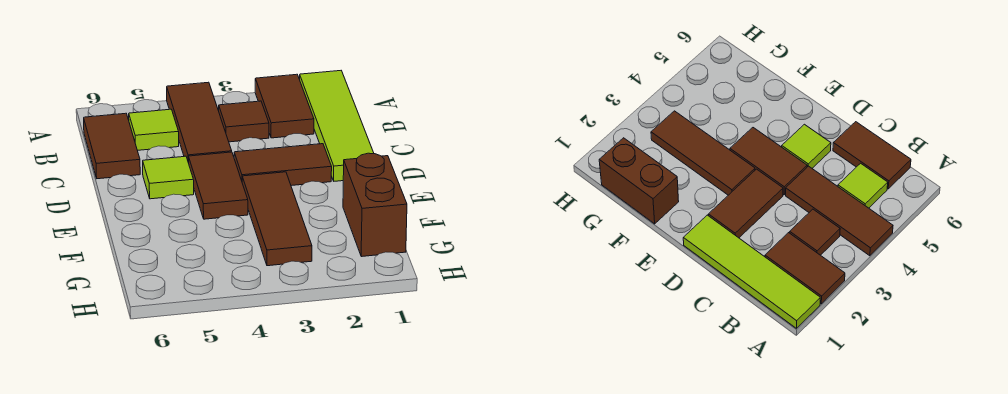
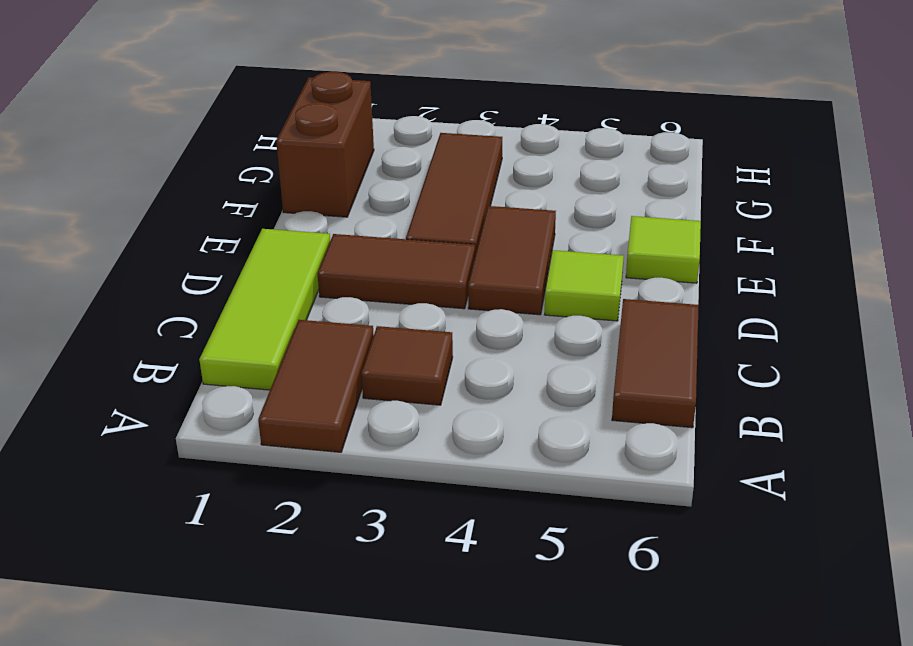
lime 1x4 tile [300,71,374,181] -> lime 1x3 tile [199,229,330,390]
brown 1x3 tile [167,82,232,163] -> none
lime 1x1 tile [129,109,179,150] -> lime 1x1 tile moved to [626,216,701,283]

